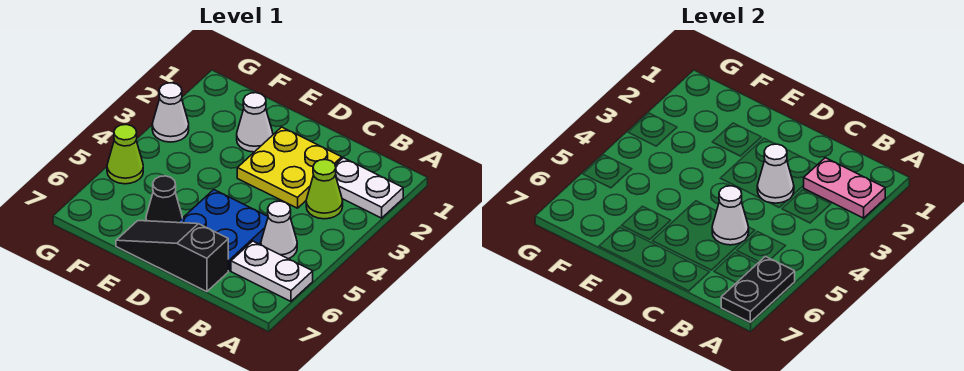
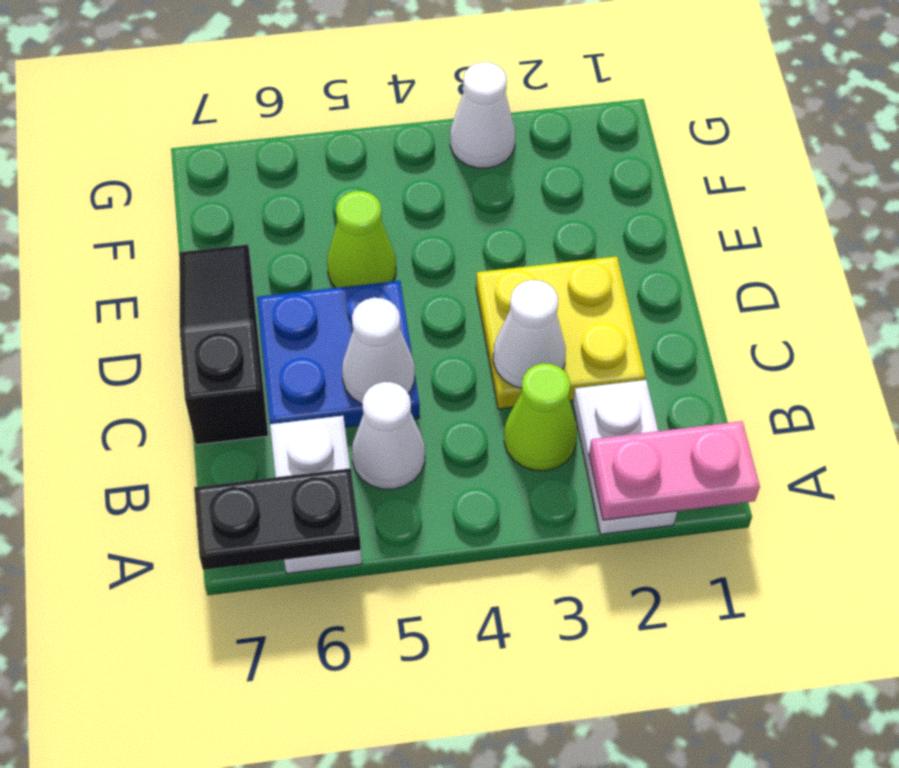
pink 1x2 plate [803,158,885,218] -> pink 1x2 plate turned to [589,421,760,520]
white 1x1 cone [237,93,273,152] -> none
black 1x1 cone [146,176,182,223] -> none
lime 1x1 cone [107,125,143,184] -> lime 1x1 cone moved to [327,191,396,288]

